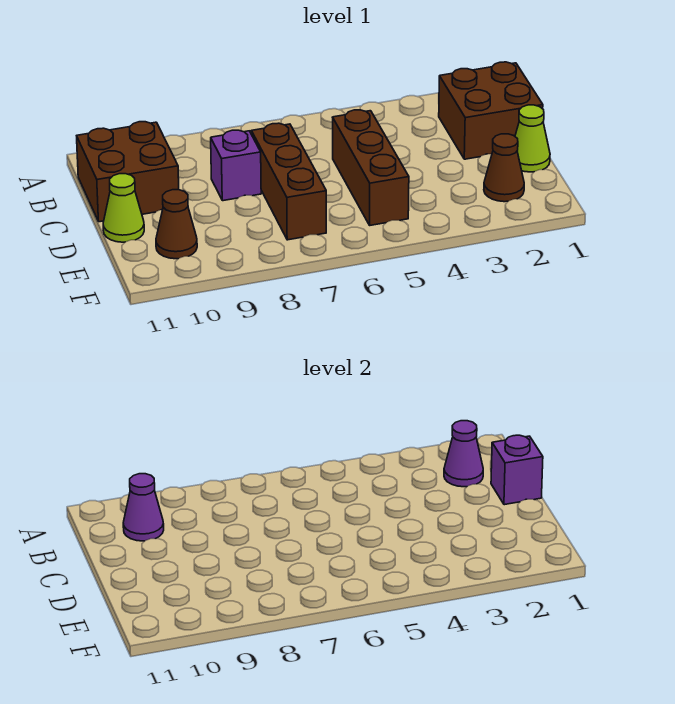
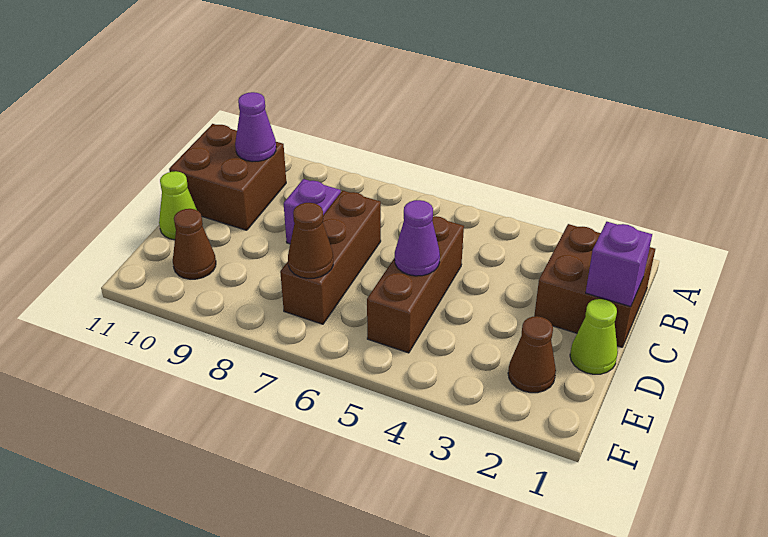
purple 1x1 cone [444,421,483,487] -> purple 1x1 cone moved to [395,200,440,276]
none -> brown 1x1 cone [288,203,333,278]

